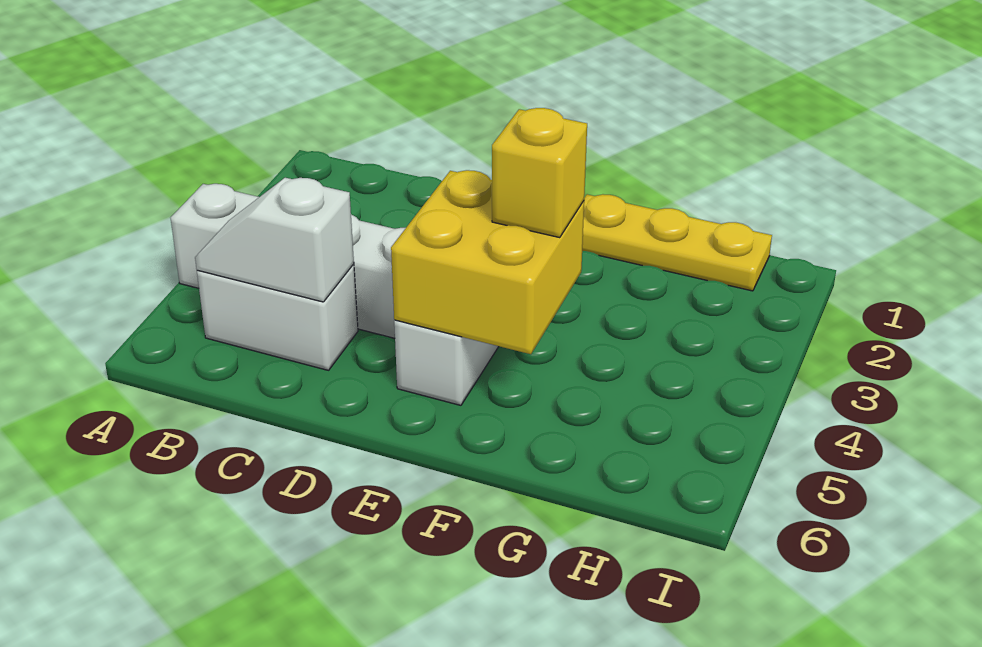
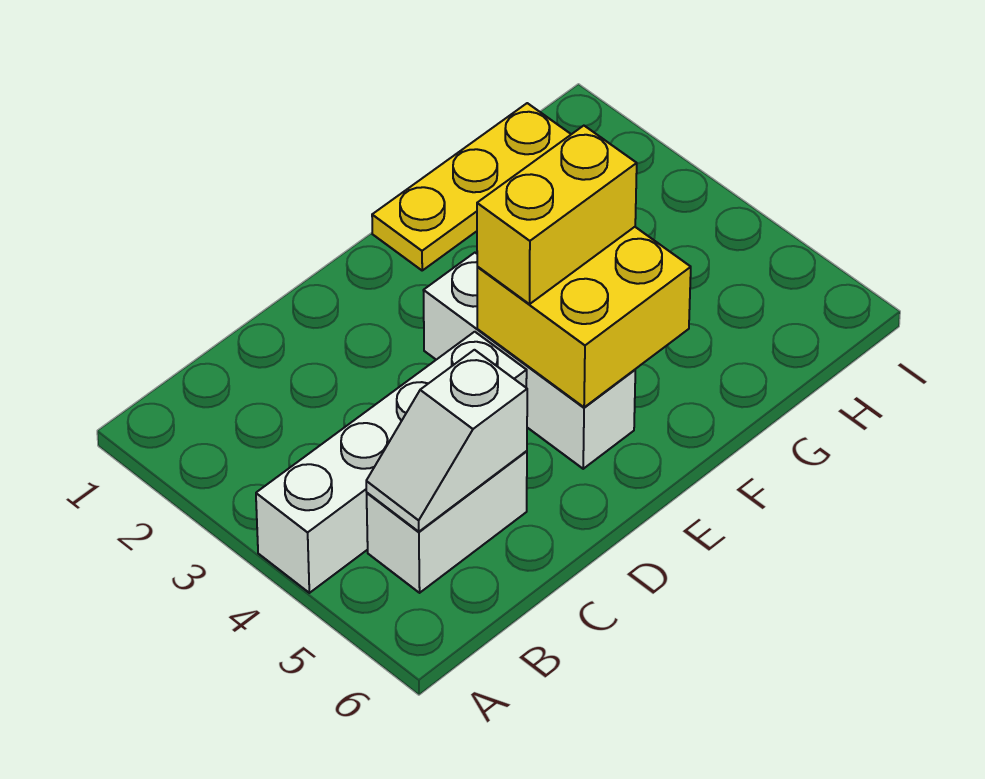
yellow 1x1 brick [492,108,587,238] -> yellow 1x2 brick [477,126,637,304]

